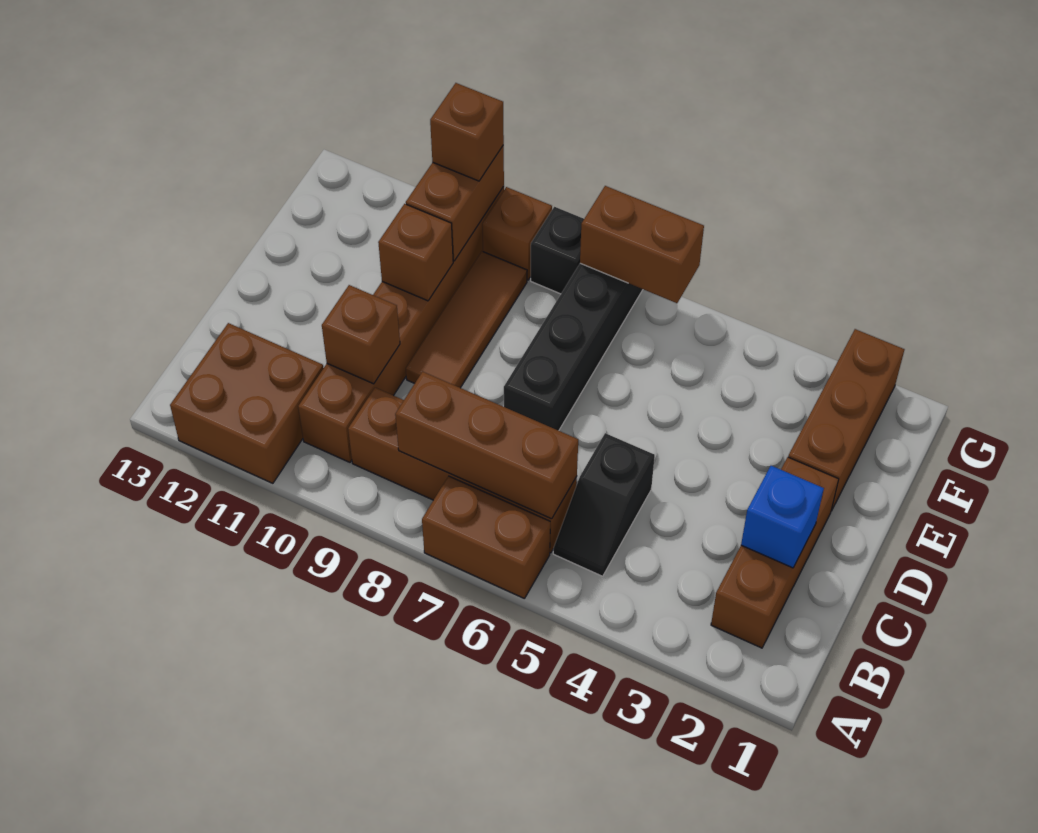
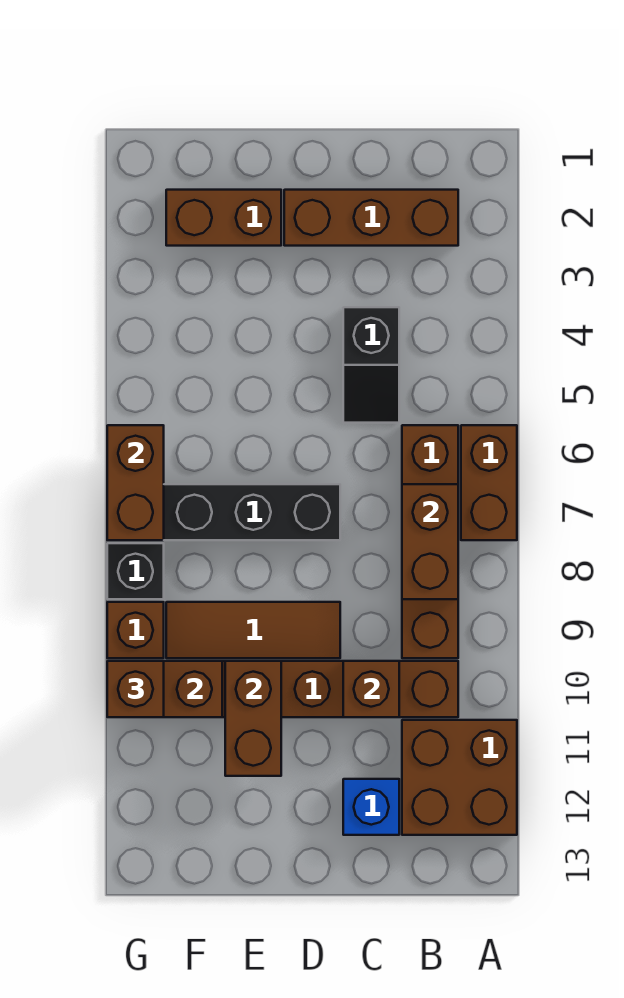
black 1x2 slope [553,433,655,576] -> black 1x2 slope turned to [343,307,399,423]
brown 1x3 brick [395,372,578,519] -> brown 1x2 brick [402,484,458,599]
blue 1x1 brick [741,466,824,568] -> blue 1x1 brick moved to [343,779,399,835]
brown 1x3 brick [788,329,905,511] -> brown 1x2 brick [166,190,281,246]
brown 1x1 brick [378,204,453,301] -> brown 1x2 brick [225,661,281,776]

